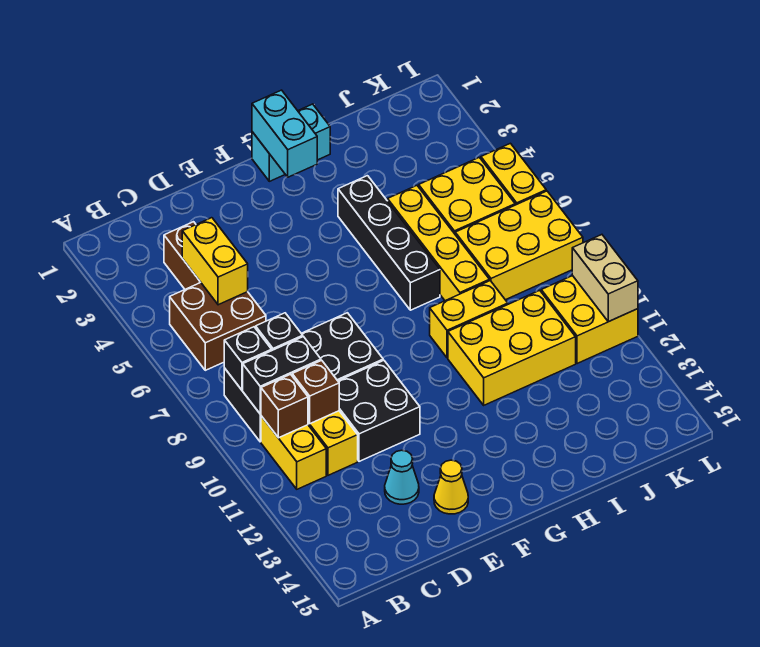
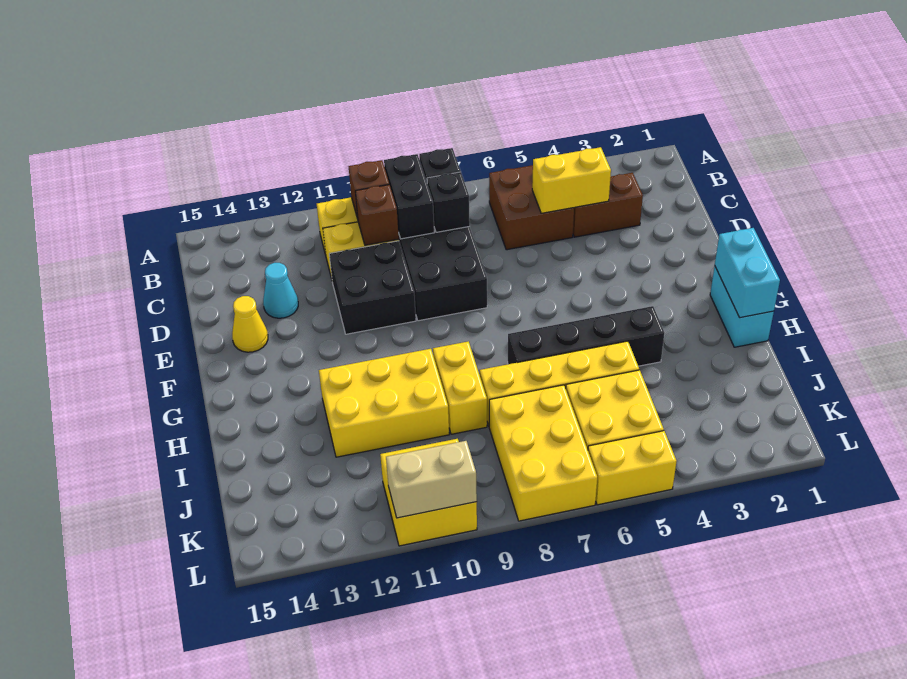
cyan 1x2 brick [252,90,317,177] -> cyan 1x2 brick turned to [715,228,780,318]
yellow 2x3 brick [448,290,576,405] -> yellow 2x3 brick turned to [319,349,449,457]

